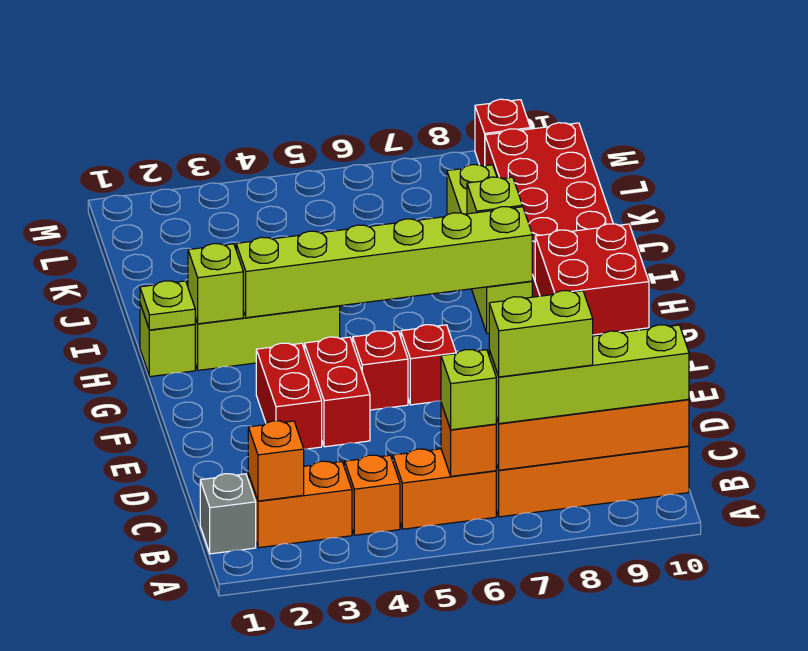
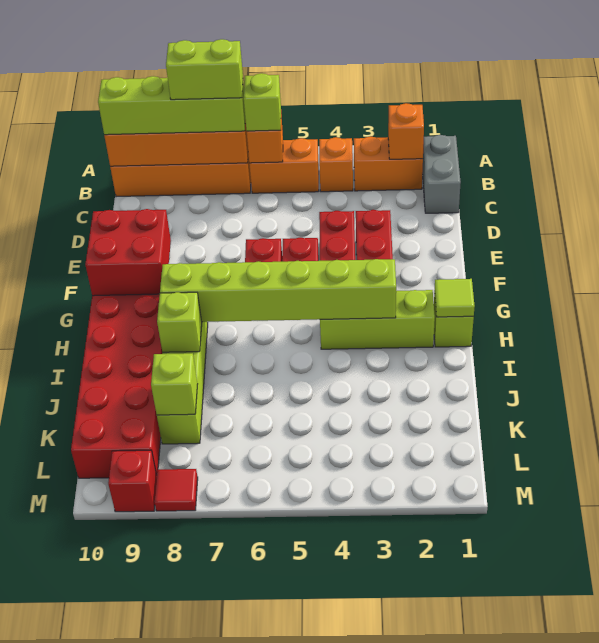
grey 1x1 brick [200,474,256,554] -> grey 1x2 brick [422,135,461,213]
lime 1x1 plate [140,281,195,330] -> lime 1x1 tile [435,279,475,317]
lime 1x1 brick [188,244,243,324] -> lime 1x1 brick moved to [151,353,198,415]
none -> red 1x1 tile [154,469,198,511]

